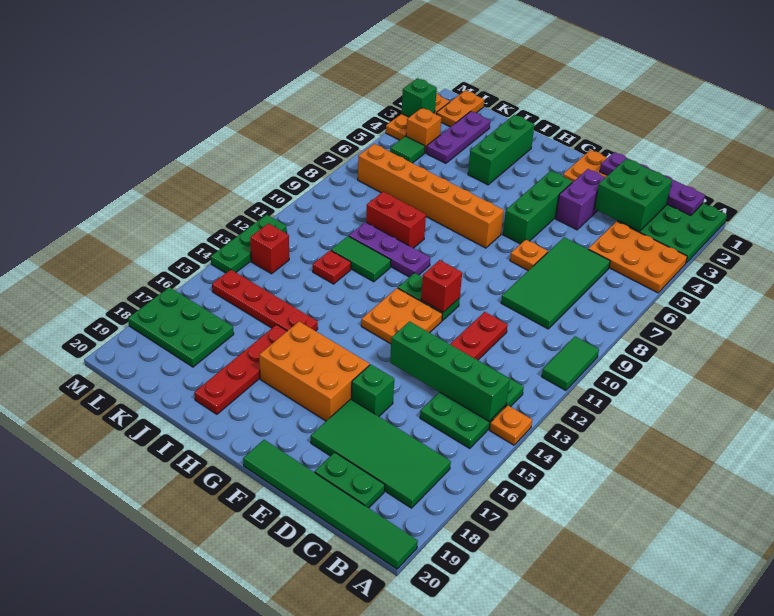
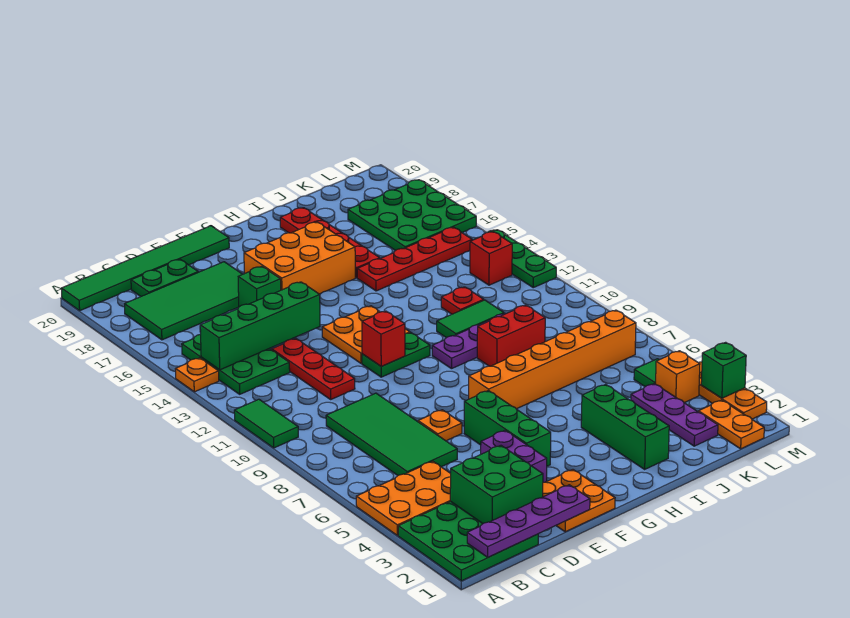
green 2x3 plate [128,287,234,367] -> green 3x3 plate [348,180,476,251]

